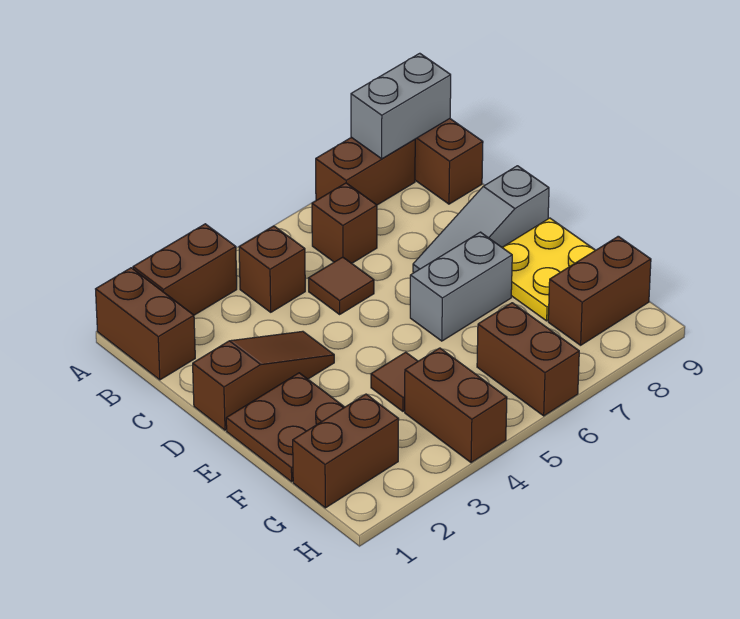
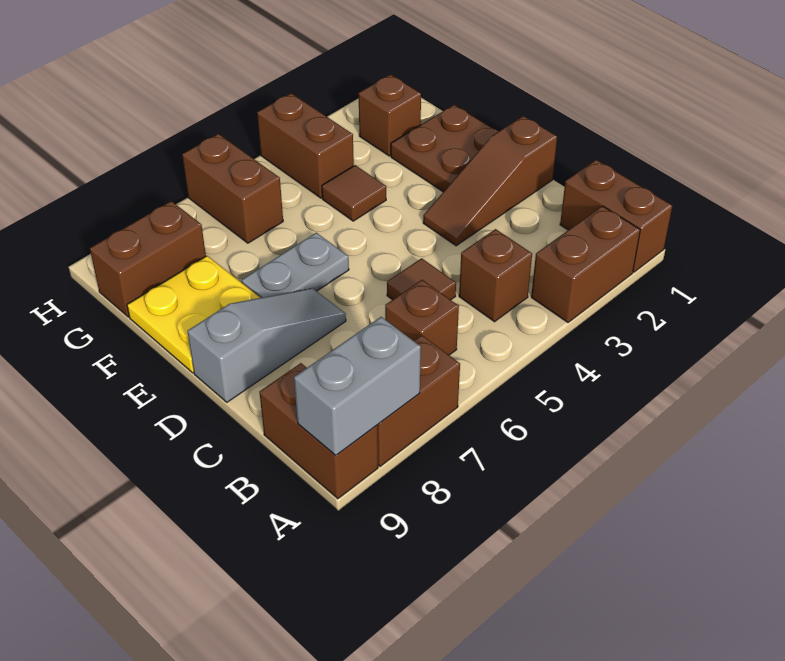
grey 1x2 brick [410,232,512,341] -> grey 1x2 plate [241,233,349,298]
brown 1x2 brick [293,394,399,508] -> brown 1x1 brick [359,74,421,156]

